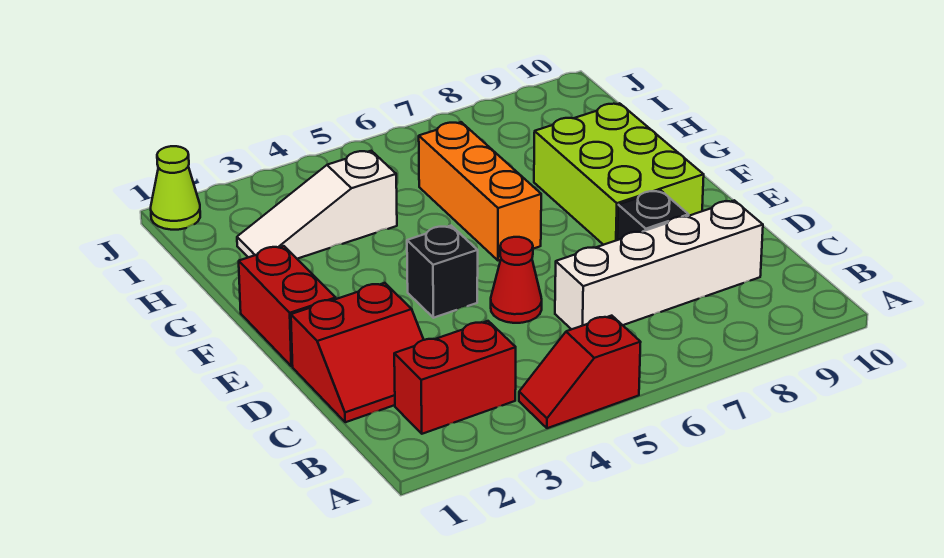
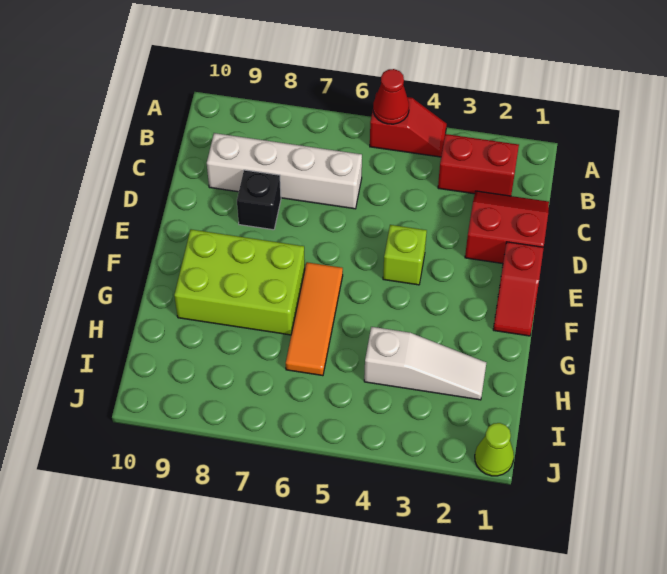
red 1x1 cone [491,237,542,323] -> red 1x1 cone moved to [373,69,409,124]
red 1x2 brick [239,246,336,366] -> red 1x2 slope [493,242,544,336]
black 1x1 brick [407,226,478,318] -> lime 1x1 brick [383,225,427,285]
lime 2x3 brick [534,103,704,245] -> lime 2x3 brick turned to [174,229,305,335]
orange 1x3 brick [419,122,541,260] -> orange 1x3 tile [286,262,343,376]

